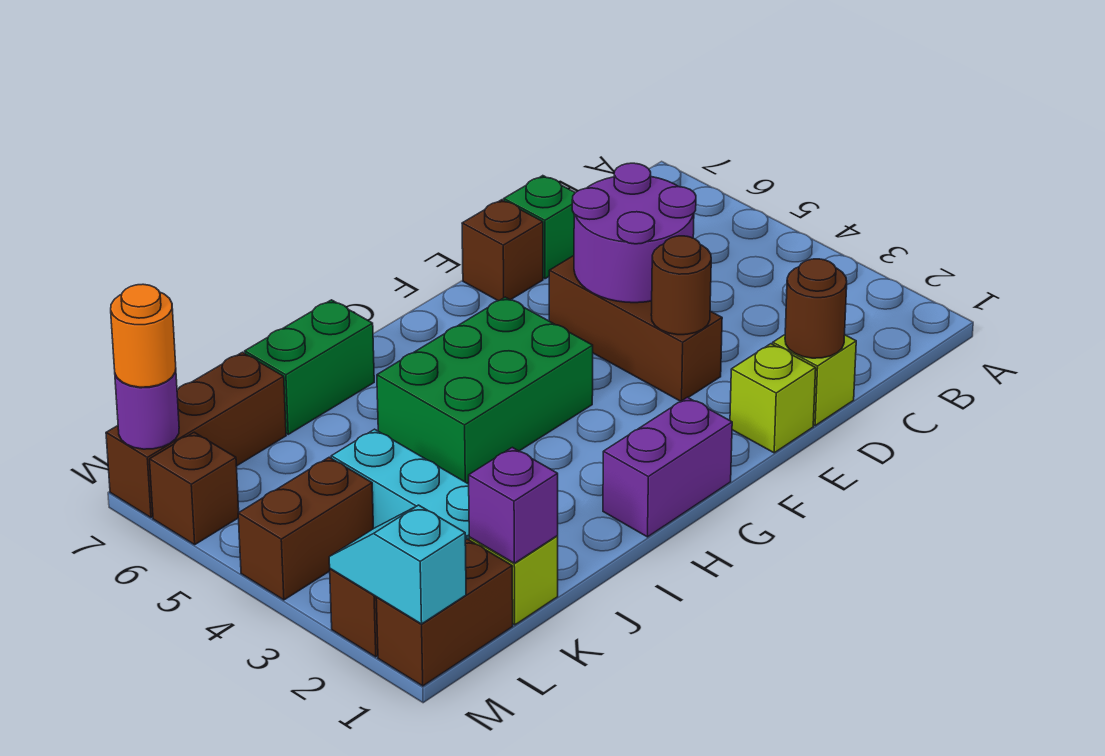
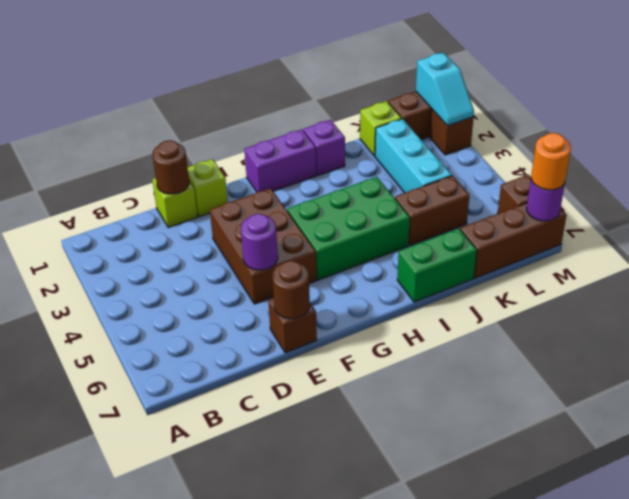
purple 2x2 round brick [572,163,696,303] -> purple 1x1 round brick [241,214,278,270]
green 1x1 brick [504,176,575,279] -> none
brown 1x3 brick [549,256,722,401] -> brown 2x3 brick [210,188,317,304]
brown 1x1 round brick [651,236,711,335] -> brown 1x1 round brick moved to [273,261,310,319]
purple 1x1 brick [469,447,558,563] -> purple 1x1 brick moved to [303,120,345,175]
brown 1x2 brick [238,457,374,600] -> brown 1x2 brick moved to [395,176,470,245]

